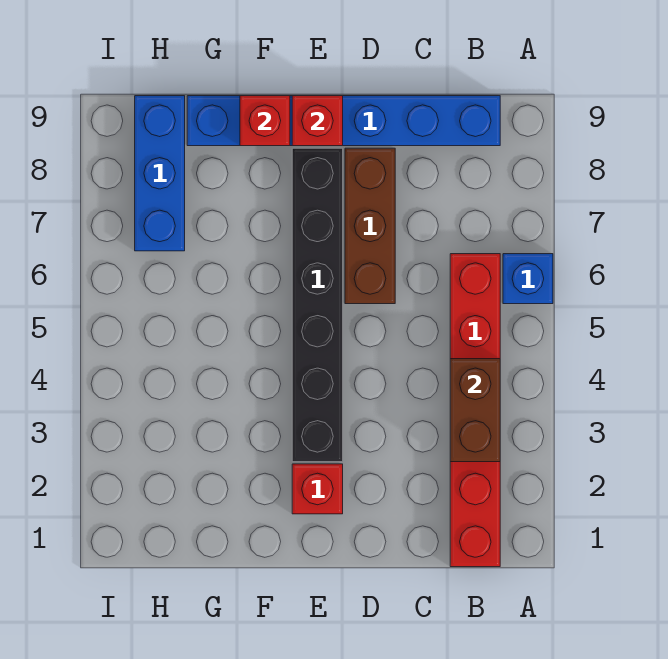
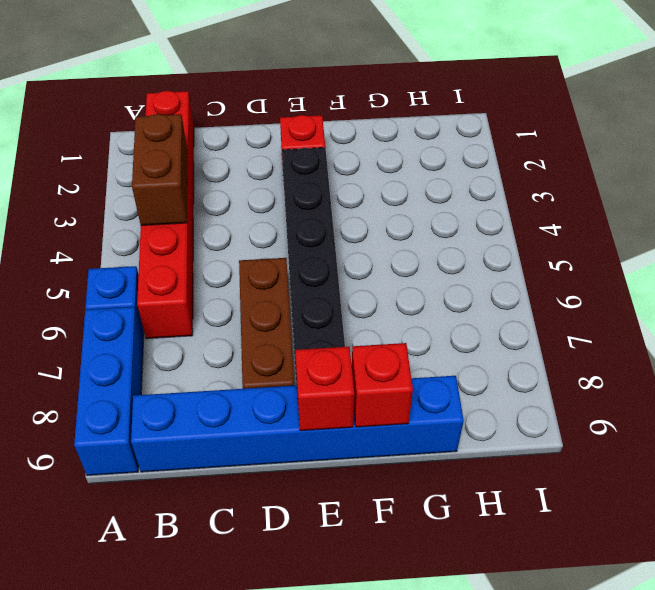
blue 1x3 brick [135,96,185,251] -> blue 1x3 brick moved to [74,307,143,475]

